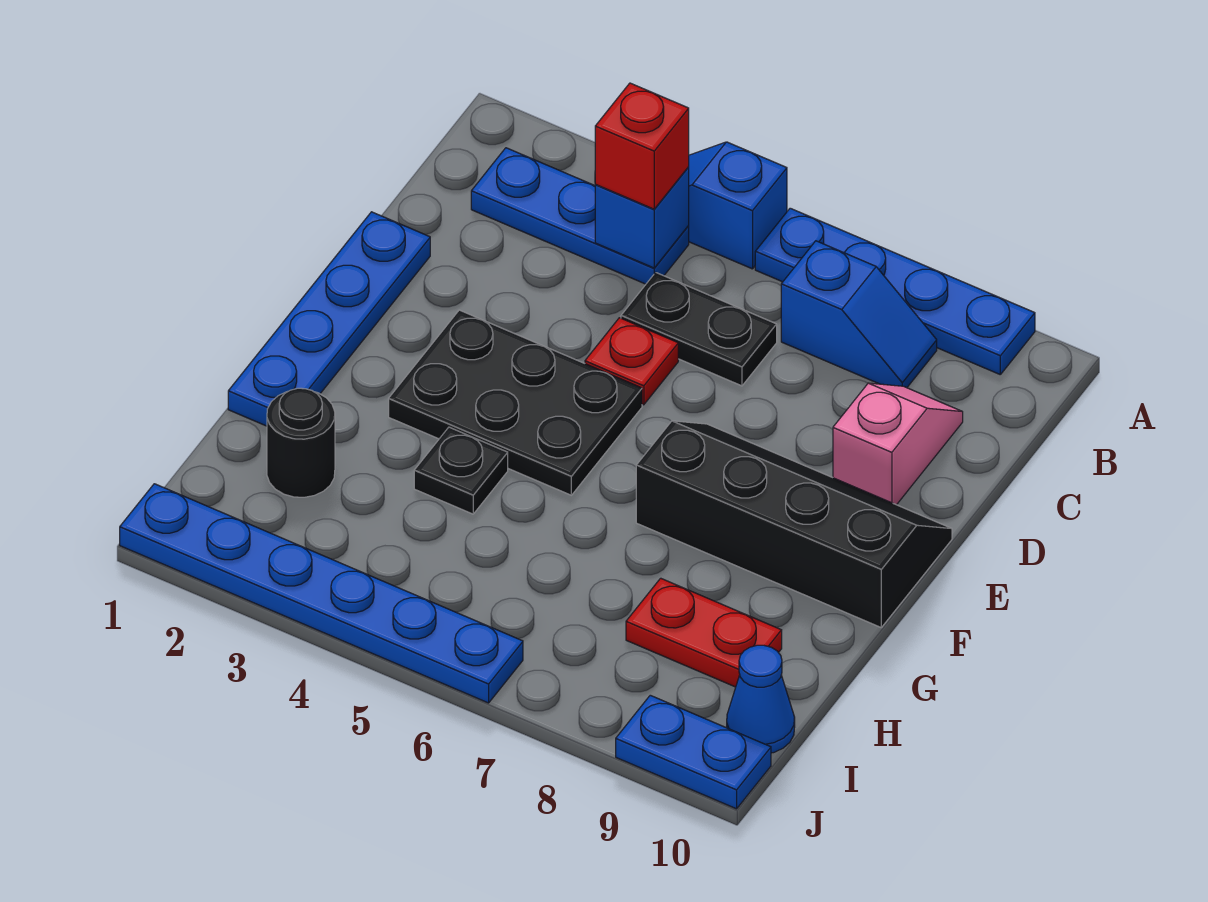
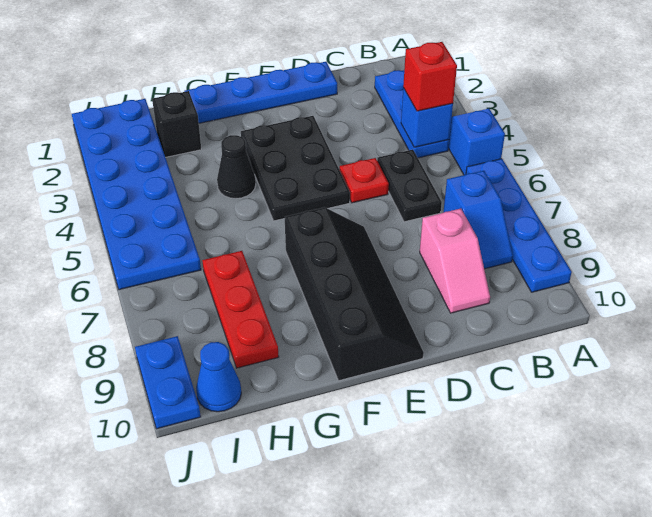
pink 1x2 slope [833,383,963,505] -> pink 1x2 slope turned to [420,209,490,313]
black 1x1 plate [414,427,508,514] -> black 1x1 cone [217,135,256,199]
black 1x1 round brick [267,388,335,497] -> black 1x1 brick [152,91,201,157]
red 1x2 plate [626,578,782,687] -> red 1x3 plate [202,251,279,368]
blue 1x6 plate [120,484,523,703] -> blue 2x6 plate [72,99,201,290]

